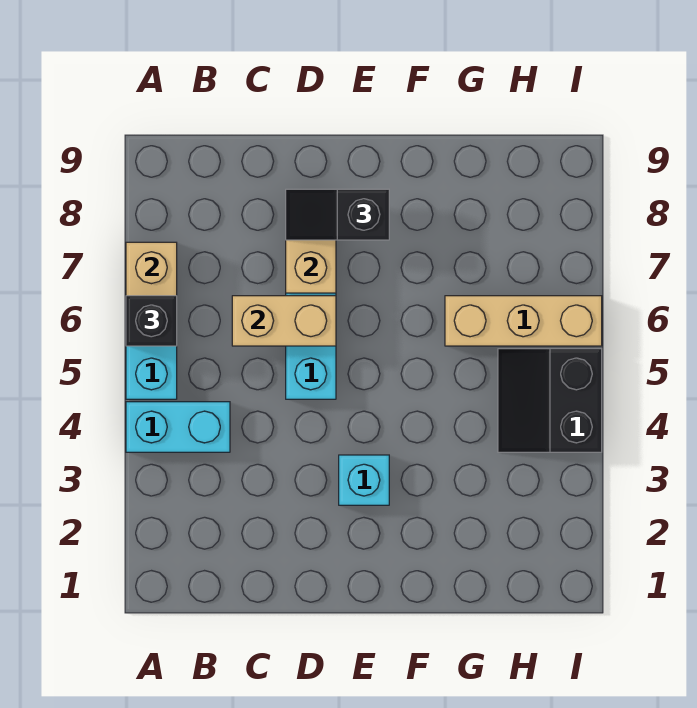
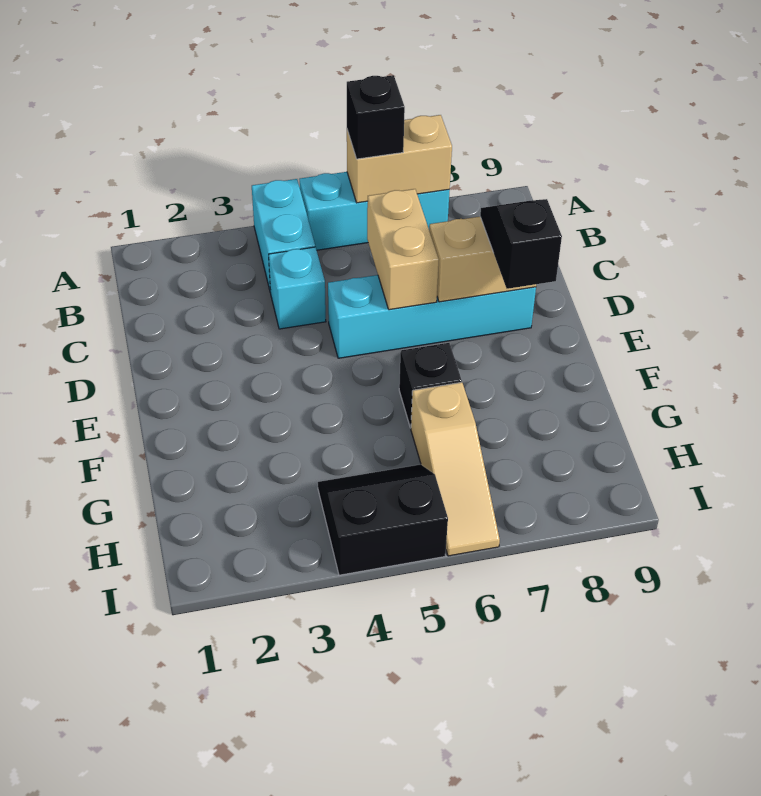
cyan 1x1 brick [339,455,389,505] -> cyan 1x1 brick moved to [269,247,326,329]
none -> black 1x1 brick [399,343,462,428]
tan 1x3 brick [445,296,602,346] -> tan 1x3 slope [411,382,500,556]

